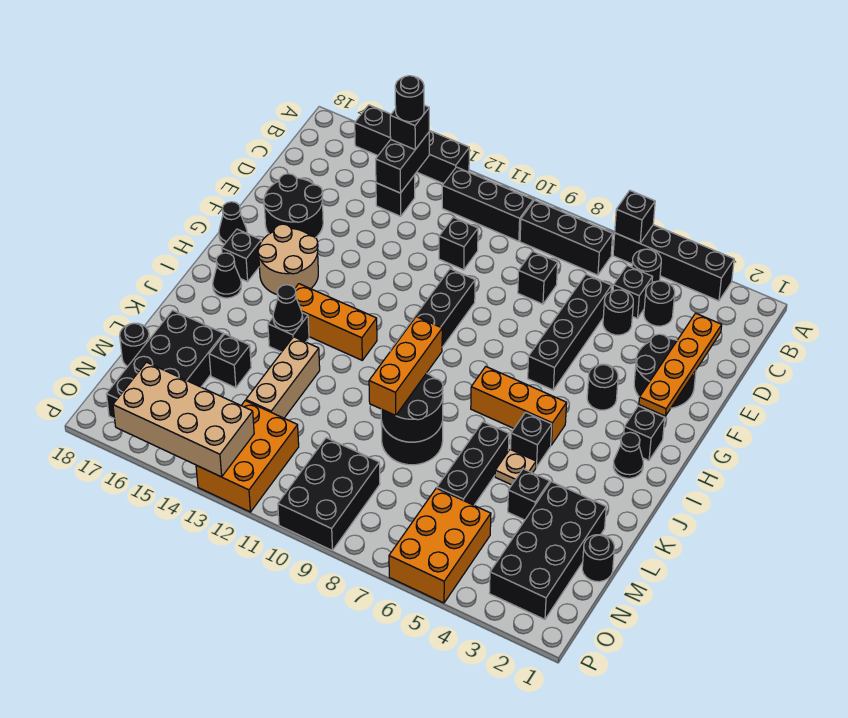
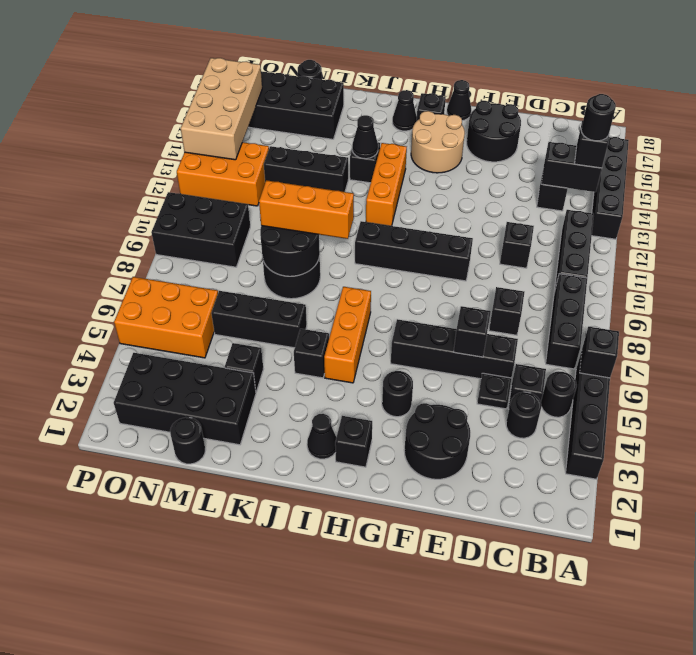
orange 1x4 plate [639,313,722,416] -> none
black 1x1 round brick [603,290,633,335] -> black 1x1 plate [477,373,511,409]
tan 1x1 plate [495,450,536,485] -> none
tan 1x3 brick [246,337,320,418] -> black 1x3 brick [264,146,348,192]
black 1x1 brick [209,334,251,388] -> black 1x1 brick moved to [454,306,491,357]

